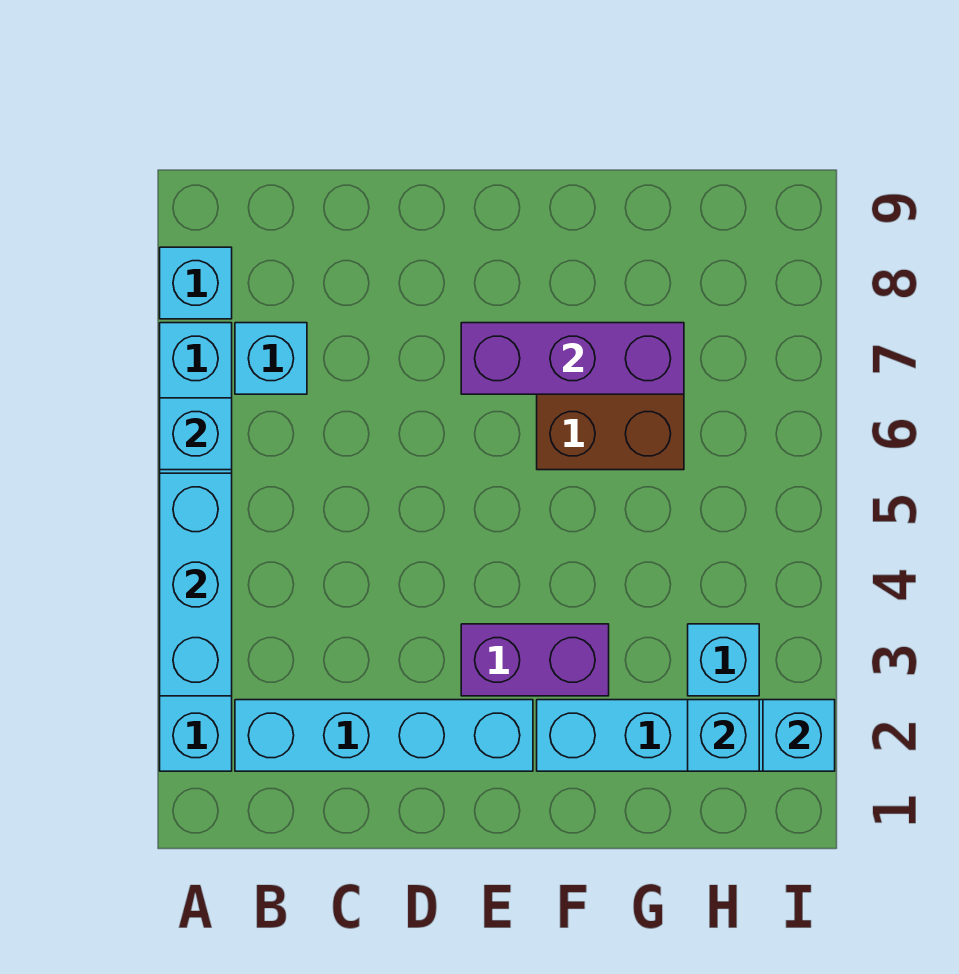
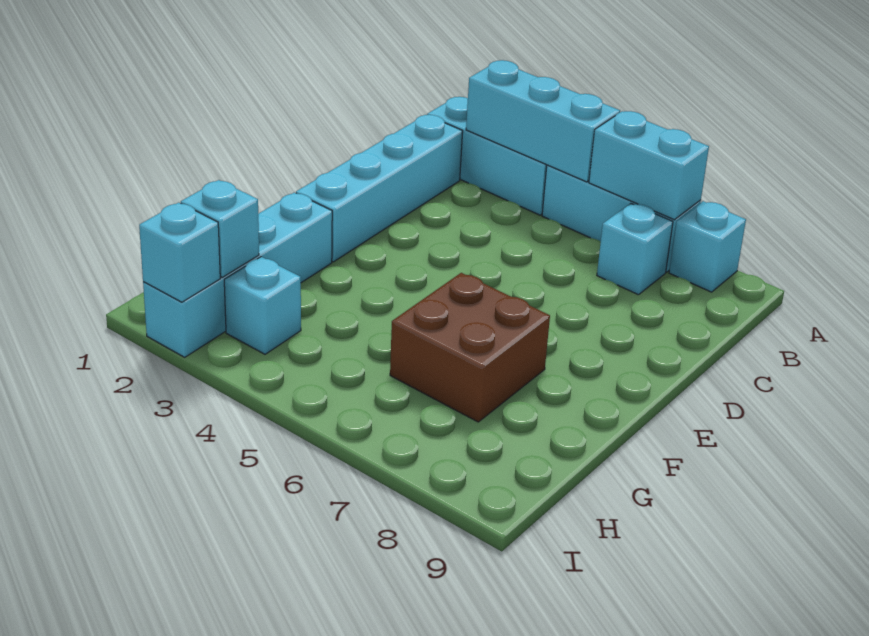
cyan 1x1 brick [160,398,232,470] -> cyan 1x2 brick [589,111,709,220]
purple 1x2 brick [461,624,609,696] -> none
purple 1x3 brick [461,323,684,394] -> none

